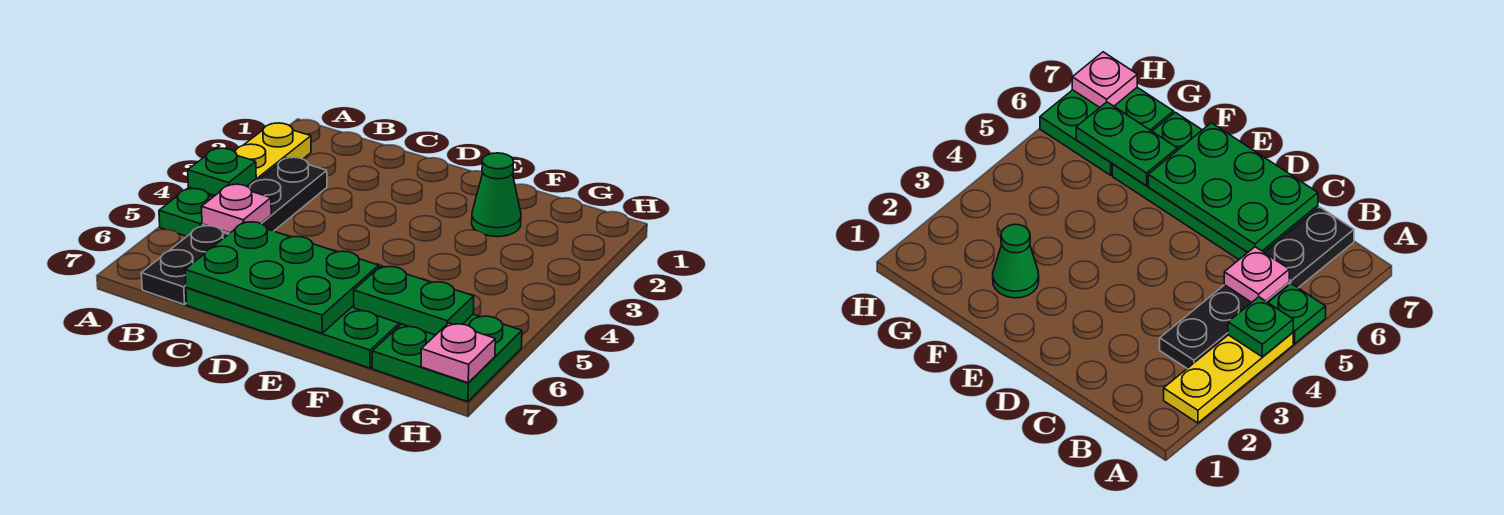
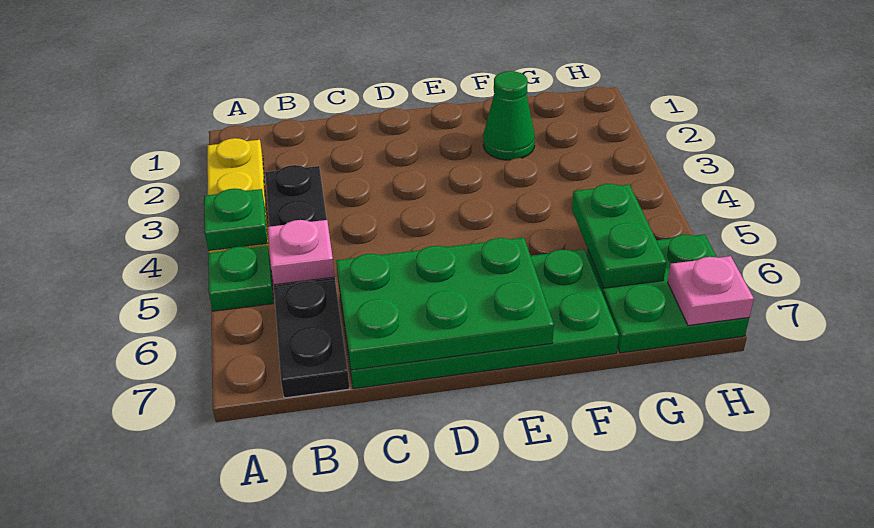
green 1x2 plate [354,266,474,335] -> green 1x2 plate turned to [572,184,667,288]

